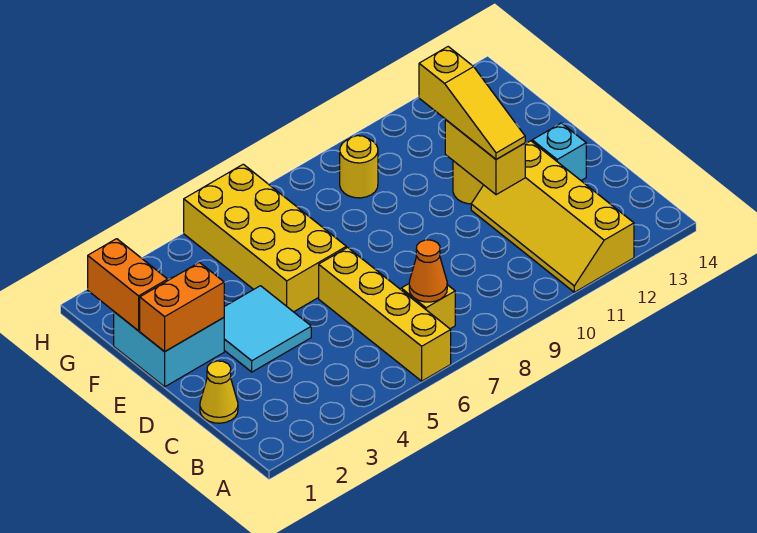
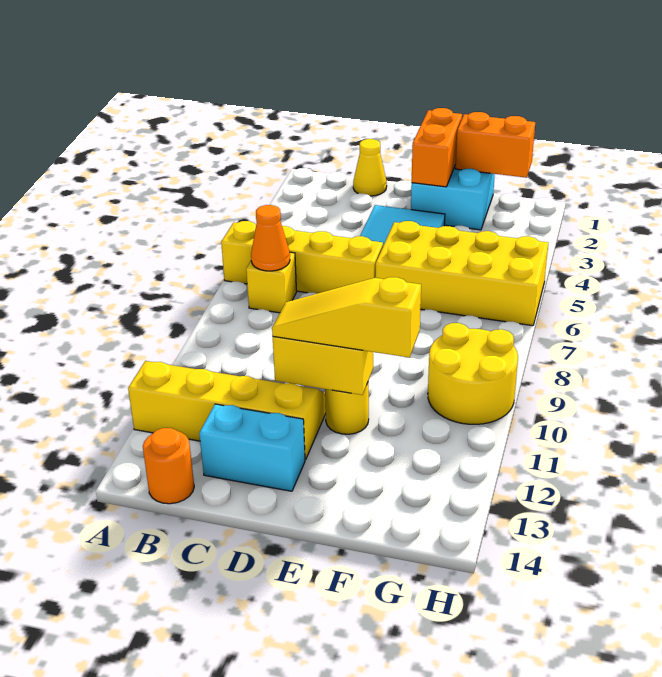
none -> orange 1x1 round brick [143,428,194,504]
cyan 1x1 brick [532,123,586,180] -> cyan 1x2 brick [199,404,305,491]
yellow 1x1 round brick [340,136,378,198] -> yellow 2x2 round brick [428,323,518,424]

